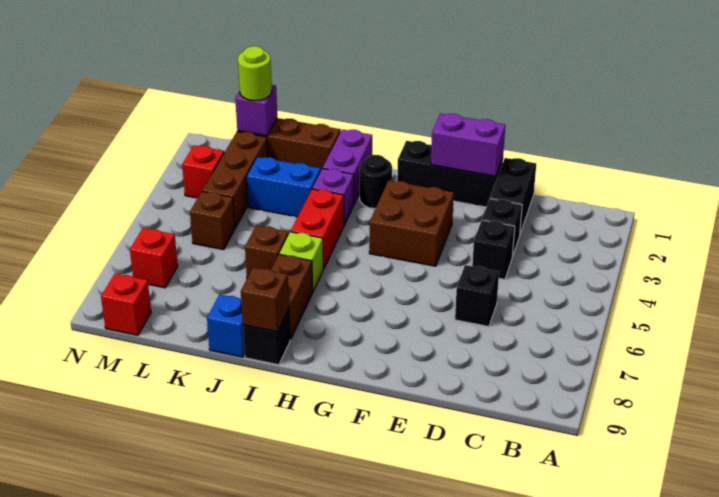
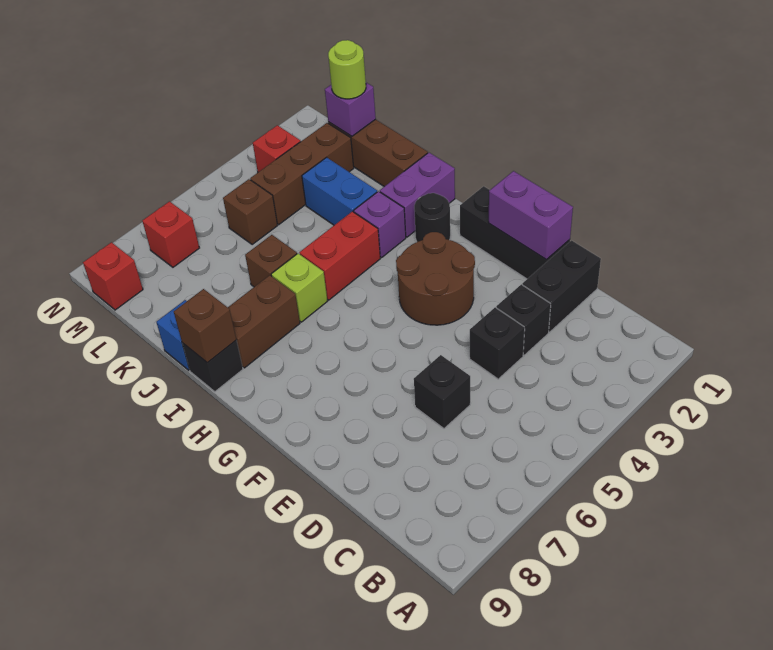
brown 2x2 brick [369,181,454,266] -> brown 2x2 round brick [396,232,475,325]

